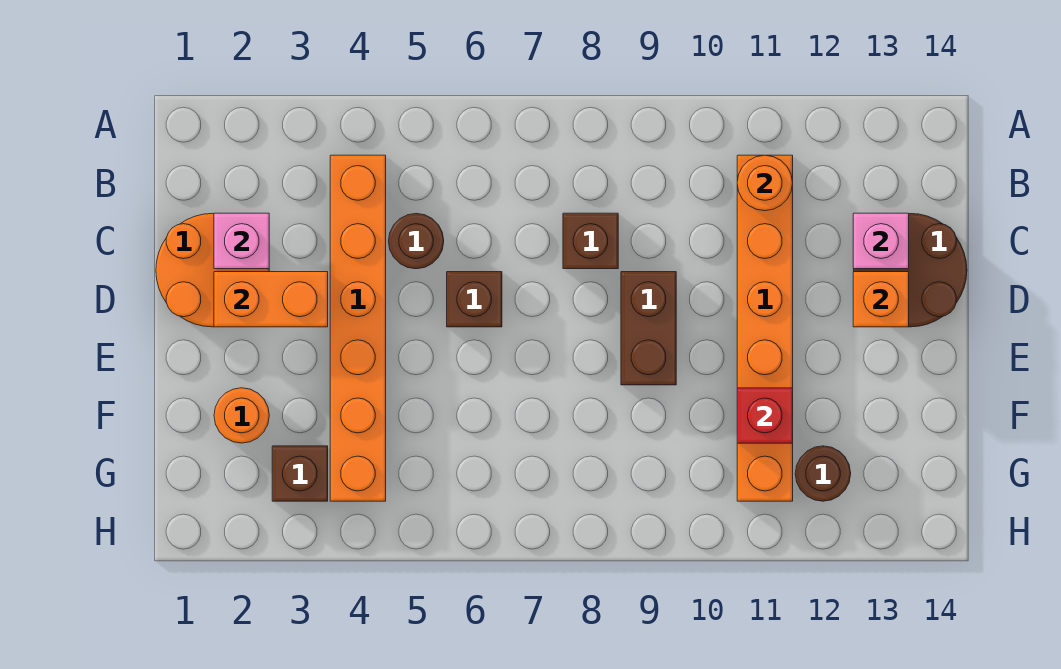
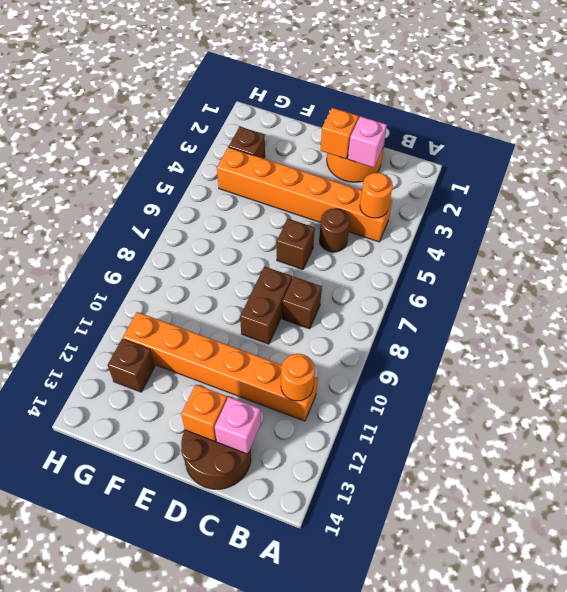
orange 1x2 brick [214,272,328,327] -> orange 1x1 brick [320,108,358,159]
brown 1x2 brick [621,272,676,385] -> brown 1x2 brick turned to [240,266,292,344]
orange 1x1 round brick [214,388,269,443] -> orange 1x1 round brick moved to [360,173,393,218]
red 1x1 brick [737,388,793,443] -> none
brown 1x1 round brick [795,446,851,501] -> brown 1x1 brick [108,339,155,392]

